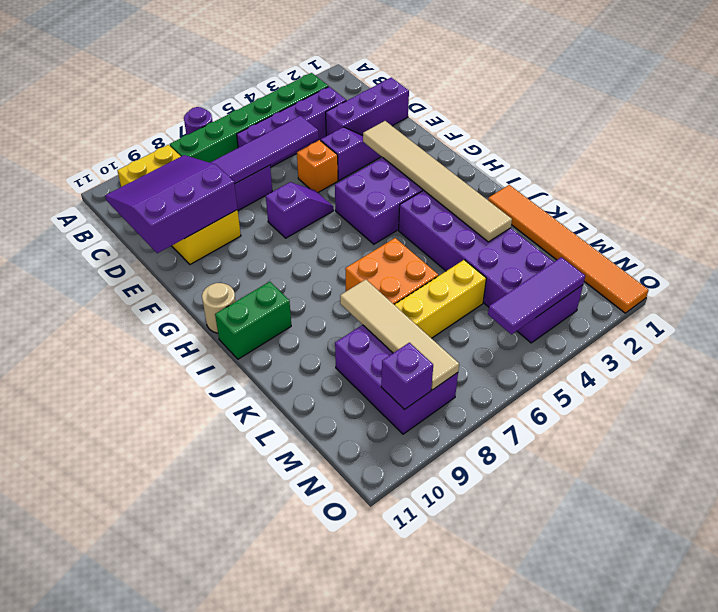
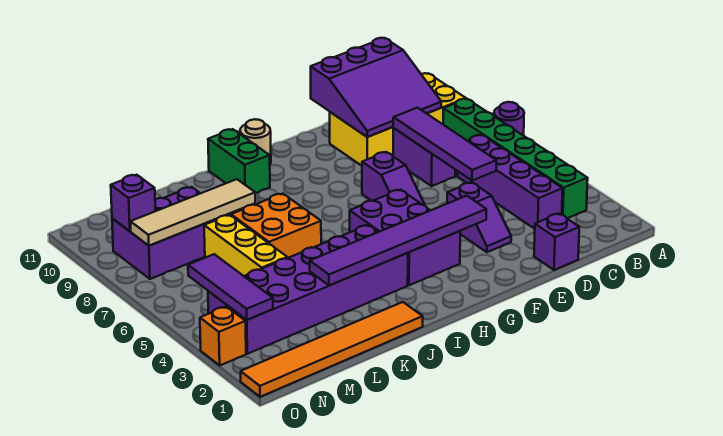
purple 3x3 slope [105,155,237,253] -> purple 3x3 slope turned to [311,38,441,137]
purple 1x3 brick [326,78,409,136] -> purple 1x1 brick [534,214,579,270]
orange 1x1 brick [297,140,338,192] -> orange 1x1 brick moved to [200,307,246,365]
tan 1x6 tile [363,121,512,242] -> purple 1x6 tile [310,196,486,286]

